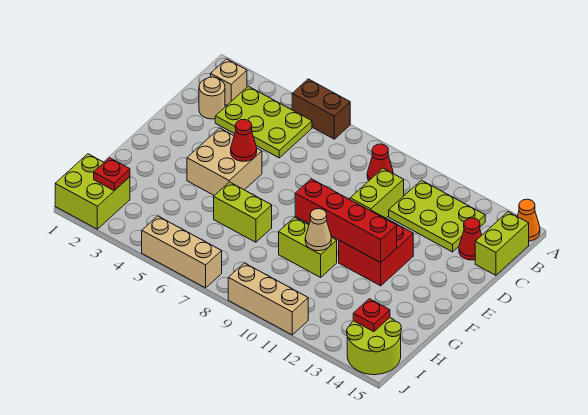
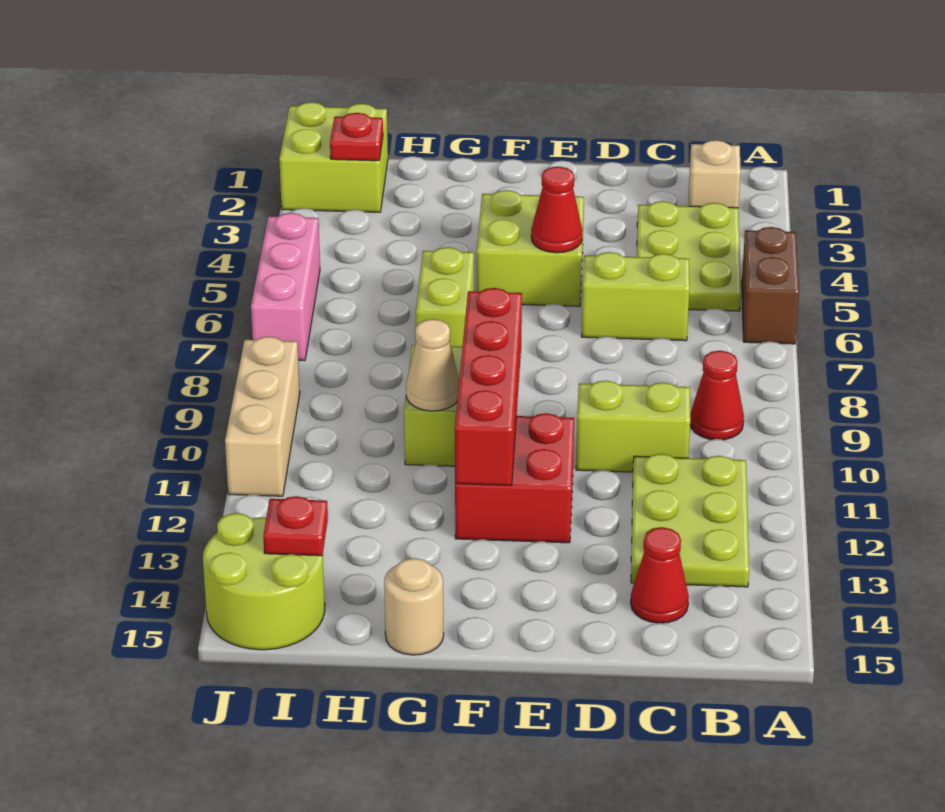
orange 1x1 cone [517,199,540,241] -> none
lime 1x2 brick [475,212,529,275] -> lime 1x2 brick moved to [581,252,690,341]
tan 1x1 round brick [199,77,225,119] -> tan 1x1 round brick moved to [384,558,444,655]
tan 2x2 brick [187,128,262,196] -> lime 2x2 brick [477,190,584,306]
tan 1x3 brick [142,216,222,288] -> pink 1x3 brick [251,213,320,361]

